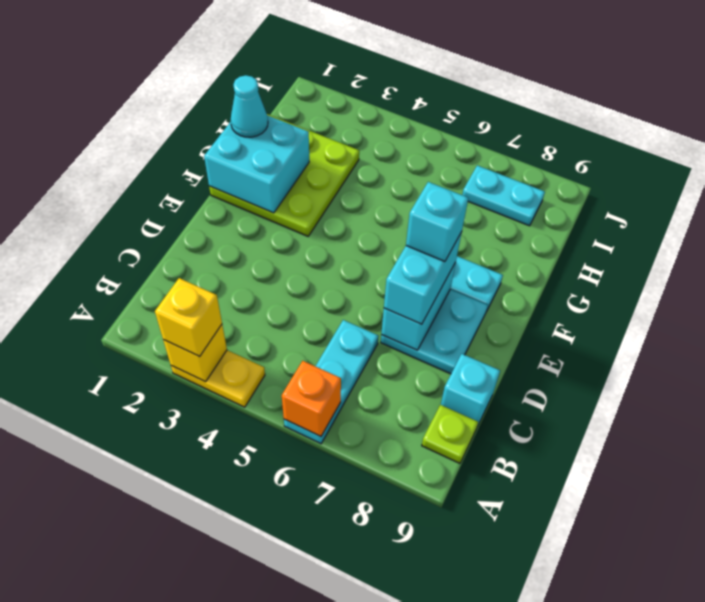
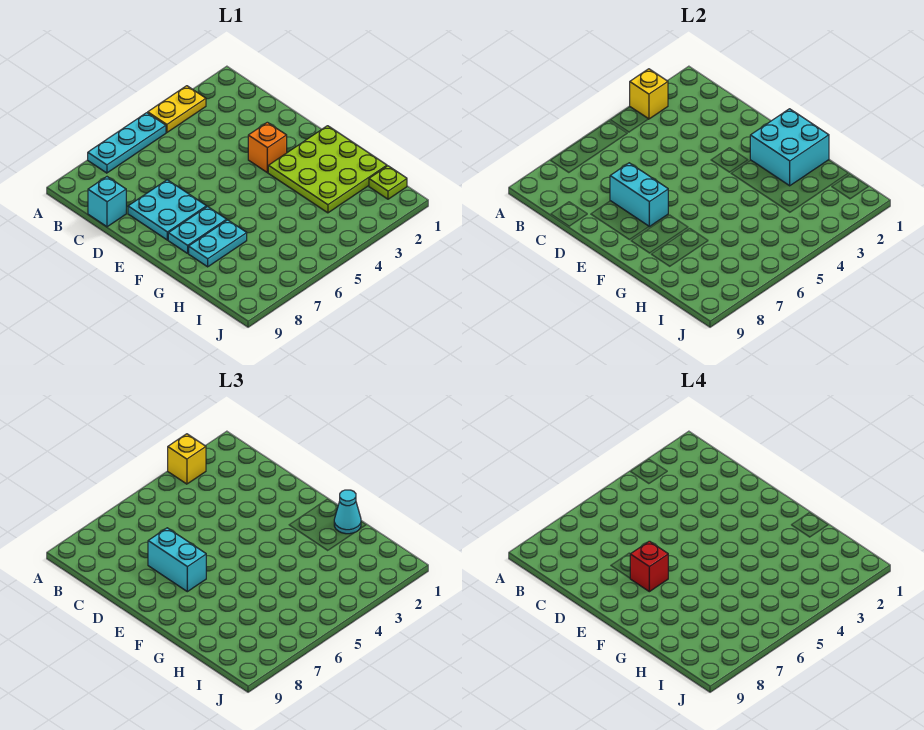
cyan 1x3 plate [284,320,379,444] -> cyan 1x3 plate turned to [88,113,166,173]
orange 1x1 brick [282,361,341,436] -> orange 1x1 brick moved to [248,122,287,173]
lime 1x1 plate [422,405,479,463] -> lime 1x1 plate moved to [369,166,407,199]
cyan 1x1 brick [406,182,468,261] -> red 1x1 brick [630,541,668,592]
cyan 1x2 plate [462,165,545,226] -> cyan 1x2 plate moved to [189,220,247,267]

